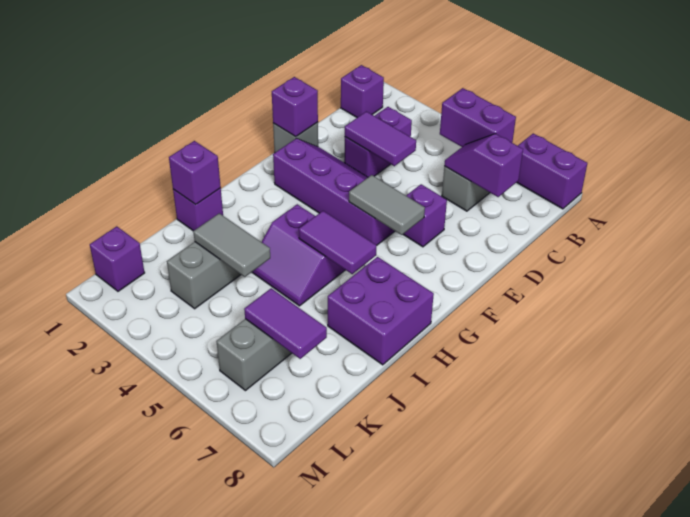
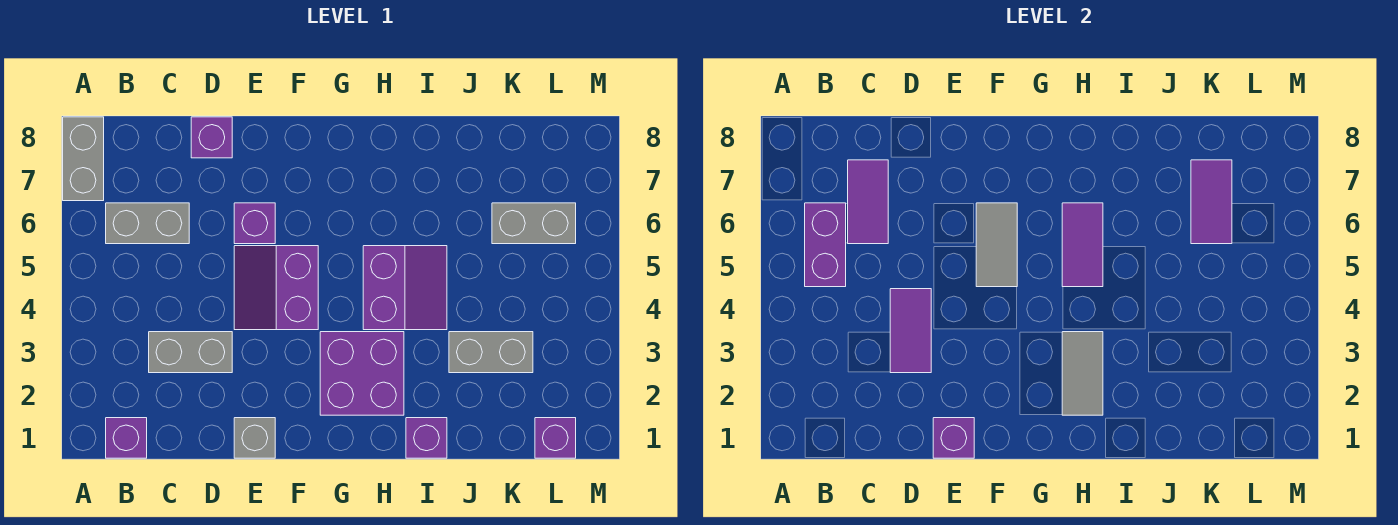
purple 1x2 brick [516,133,587,209] -> grey 1x2 brick [63,117,104,201]
purple 1x2 brick [344,107,412,177] -> grey 1x2 brick [149,332,232,373]
purple 1x2 slope [444,134,523,197] -> purple 1x2 tile [848,160,888,244]
purple 2x4 slope [273,138,395,245] -> purple 2x2 slope [234,246,318,330]
purple 2x2 brick [328,257,434,365] -> purple 2x2 brick moved to [320,332,404,415]
purple 1x1 brick [169,141,221,204] -> purple 1x1 brick moved to [191,117,232,158]
grey 1x2 tile [193,213,270,277] -> grey 1x2 tile moved to [1062,332,1103,415]

